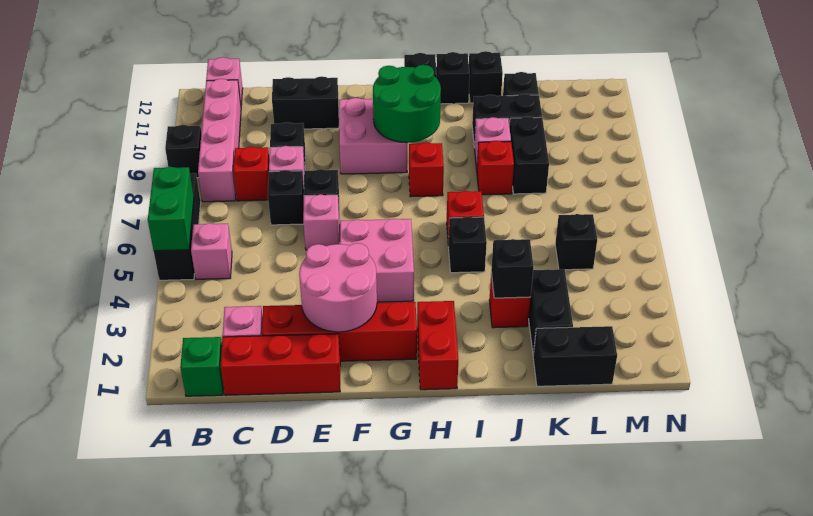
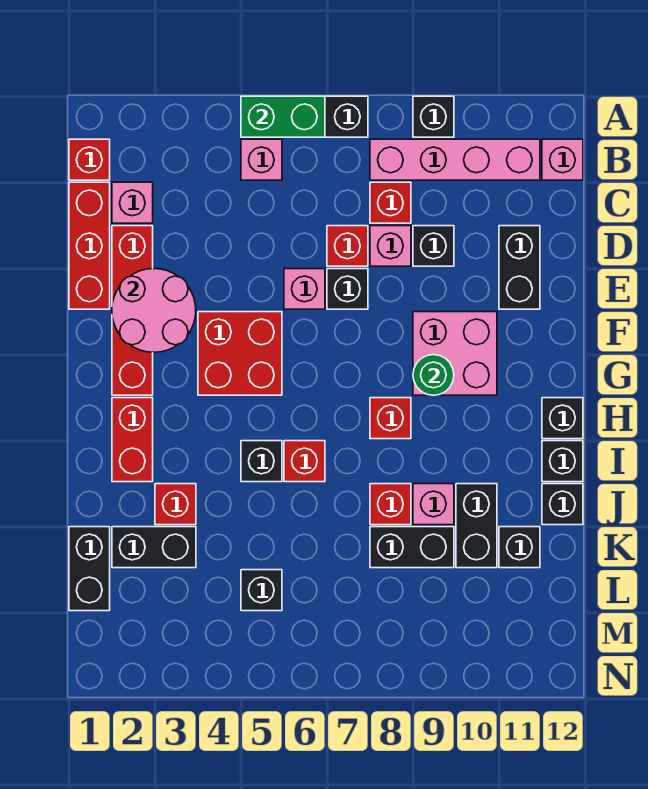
green 1x1 brick [180,337,224,396] -> red 1x1 brick [69,139,110,180]
black 1x1 brick [268,170,304,225] -> red 1x1 brick [327,226,368,266]
pink 2x2 brick [340,219,414,302] -> red 2x2 brick [198,312,282,395]
green 2x2 round brick [373,65,441,143] -> green 1x1 round brick [413,355,454,395]
red 1x2 brick [417,301,458,390] -> red 1x2 brick turned to [112,398,153,482]
black 1x1 brick [491,239,534,298] -> none

